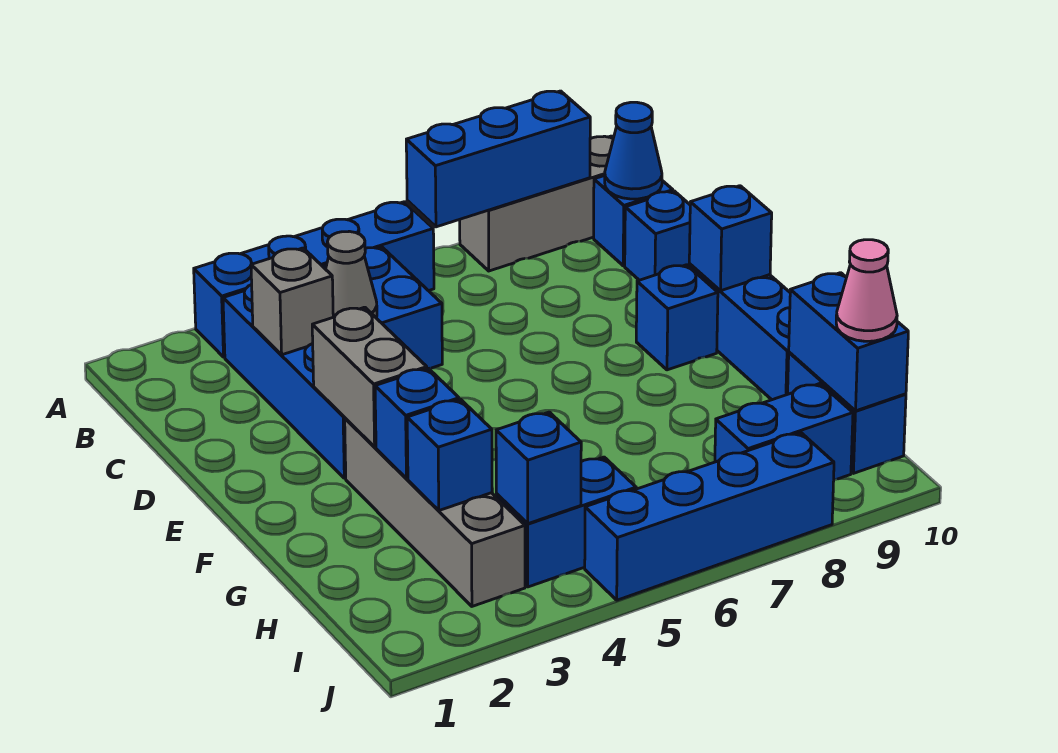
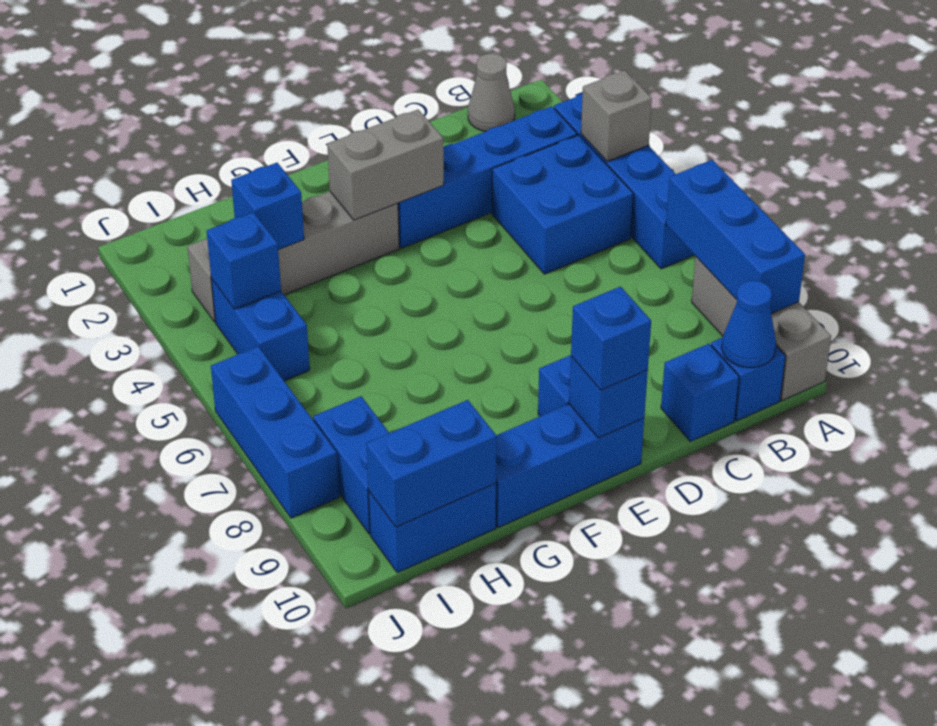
grey 1x1 brick [251,248,333,355] -> grey 1x1 brick moved to [581,71,652,161]
grey 1x1 cone [326,231,377,317] -> grey 1x1 cone moved to [468,53,515,132]
blue 1x1 brick [375,368,459,479] -> blue 1x1 brick moved to [571,287,651,390]
pink 1x1 cone [836,240,897,341] -> none
blue 1x4 brick [585,433,834,600] -> blue 1x3 brick [211,346,339,518]

